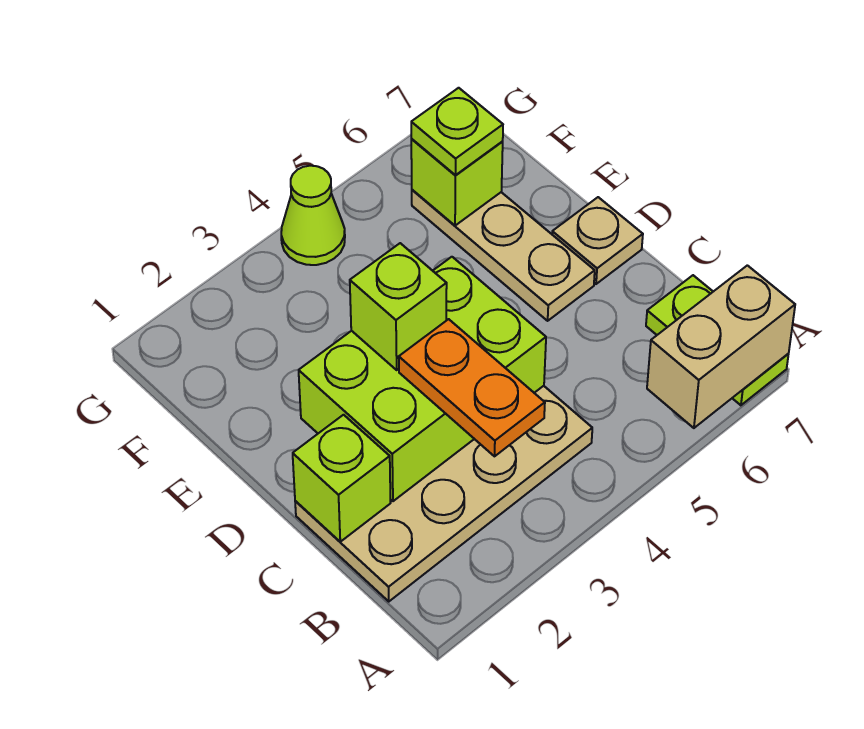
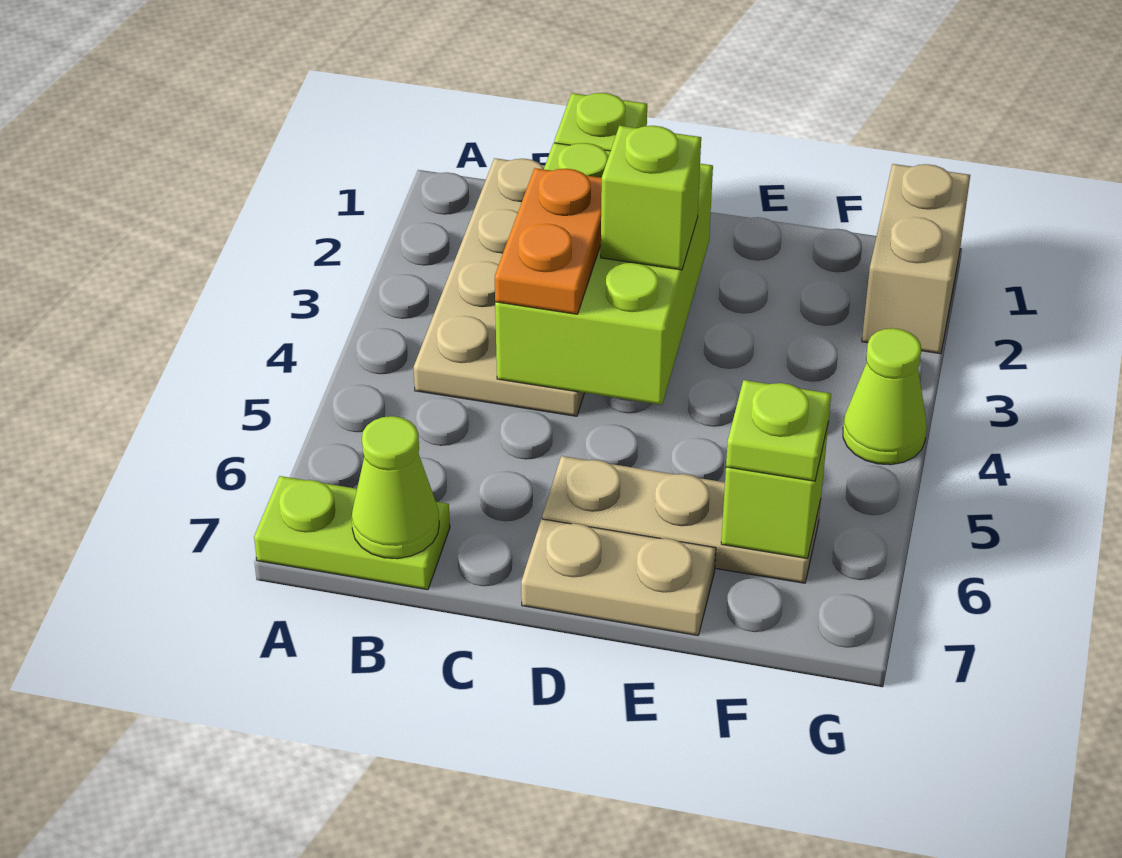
tan 1x2 brick [647,265,795,428] -> tan 1x2 brick moved to [862,164,970,354]
orange 1x2 plate [399,319,545,456] -> orange 1x2 plate turned to [495,168,602,314]
none -> lime 1x1 cone [351,416,439,559]
tan 1x1 plate [552,197,643,284] -> tan 1x2 plate [521,519,716,636]

